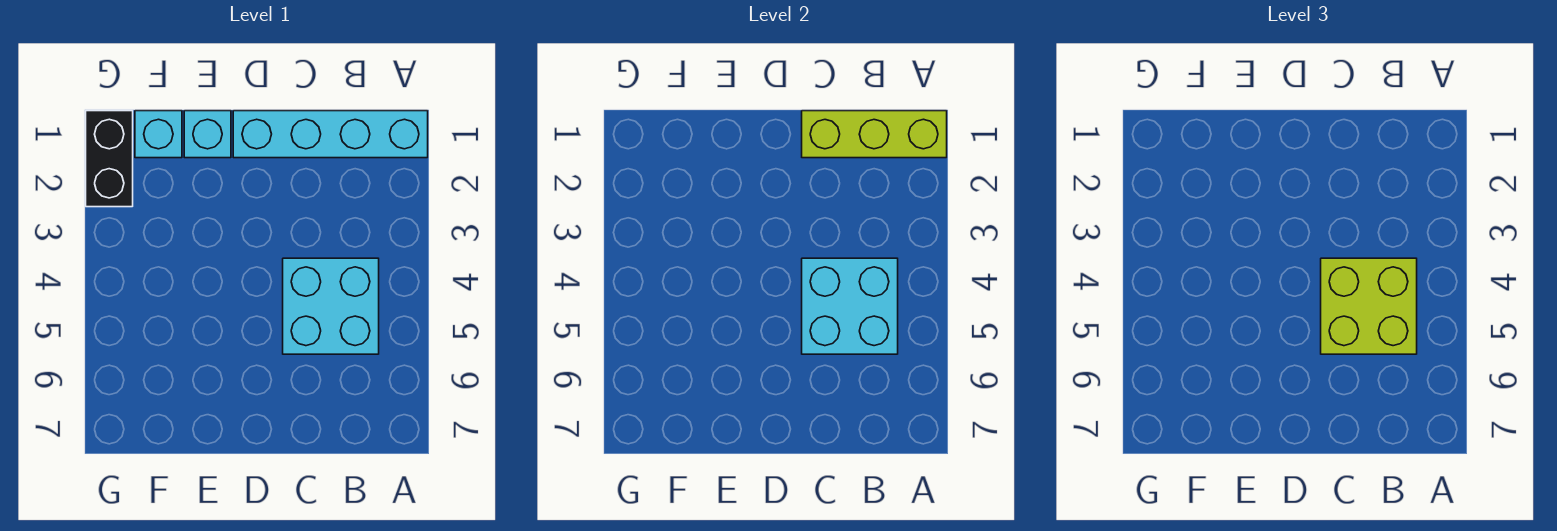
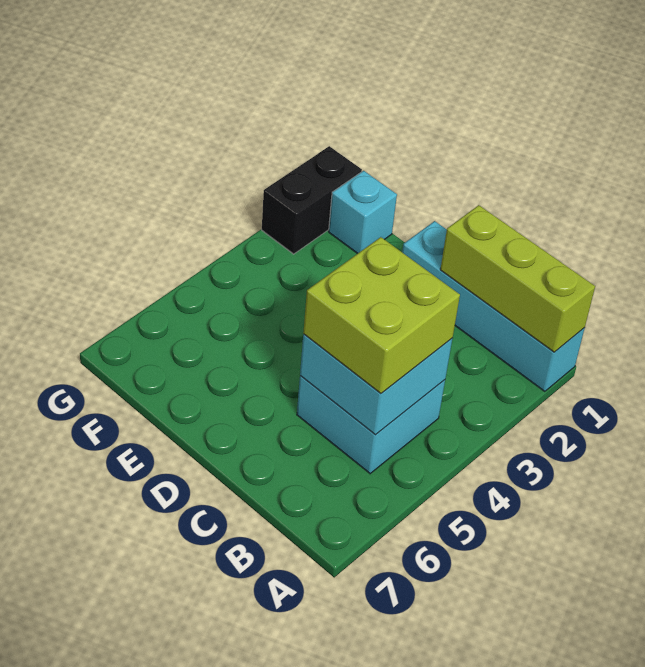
cyan 1x1 brick [184,111,231,158] -> none

